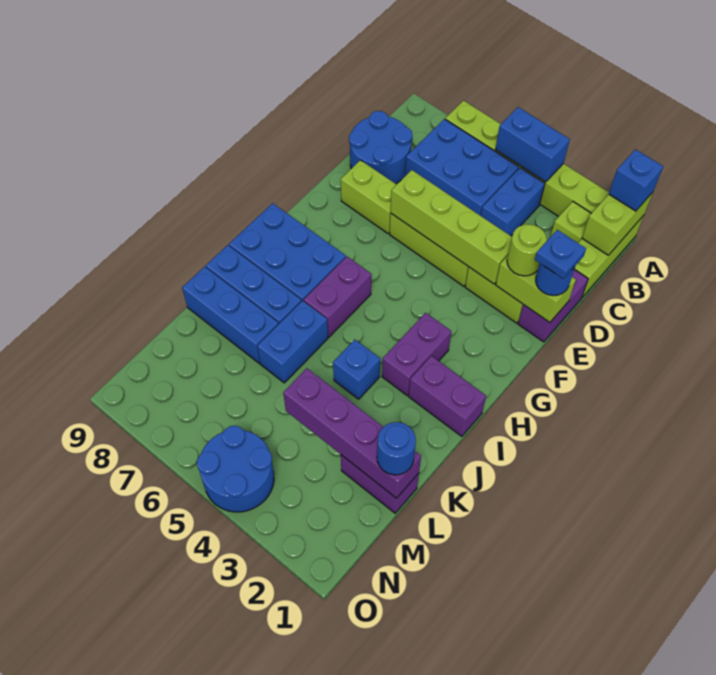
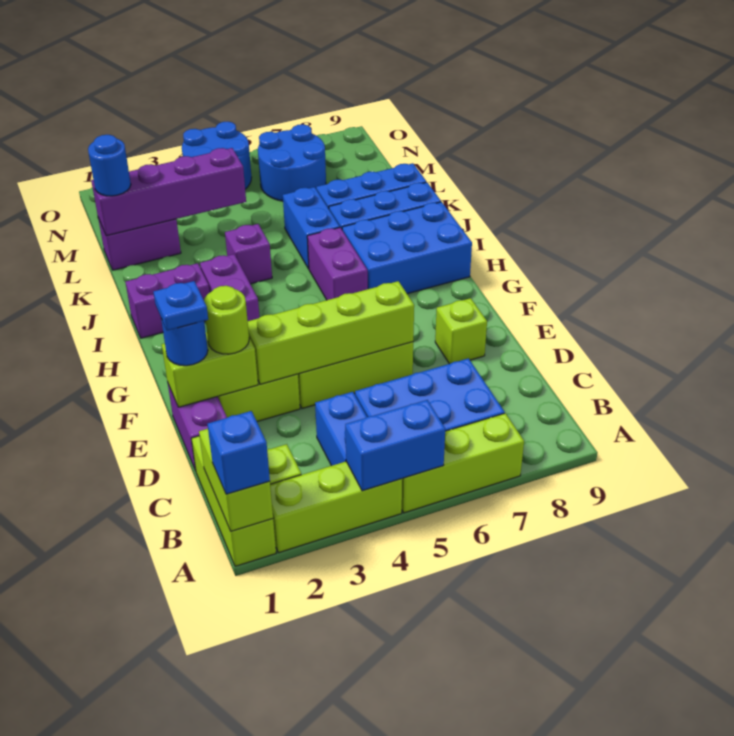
blue 2x2 round brick [349,111,412,184] -> blue 2x2 round brick moved to [258,124,326,201]
lime 1x2 brick [341,160,397,233] -> lime 1x1 brick [435,298,487,364]
blue 1x1 brick [333,340,380,399] -> purple 1x1 brick [225,224,272,284]

